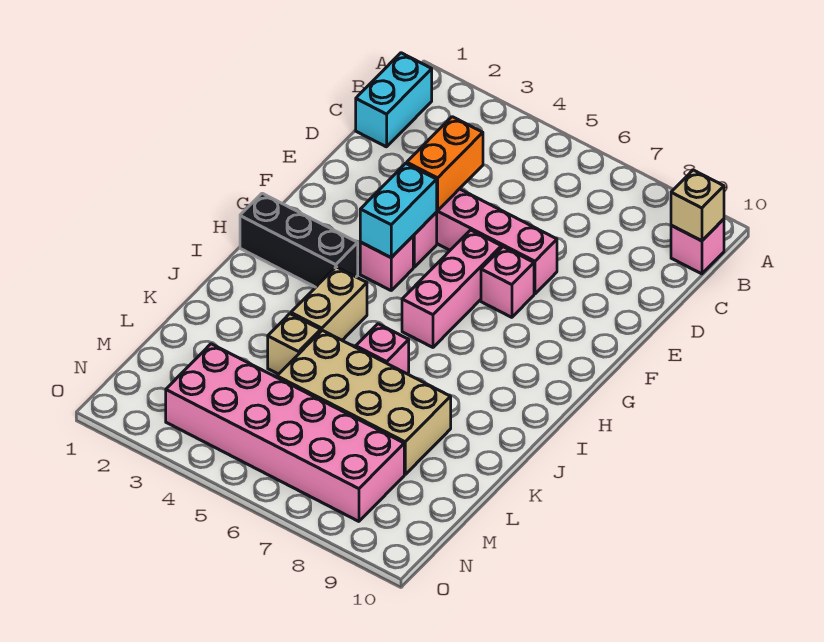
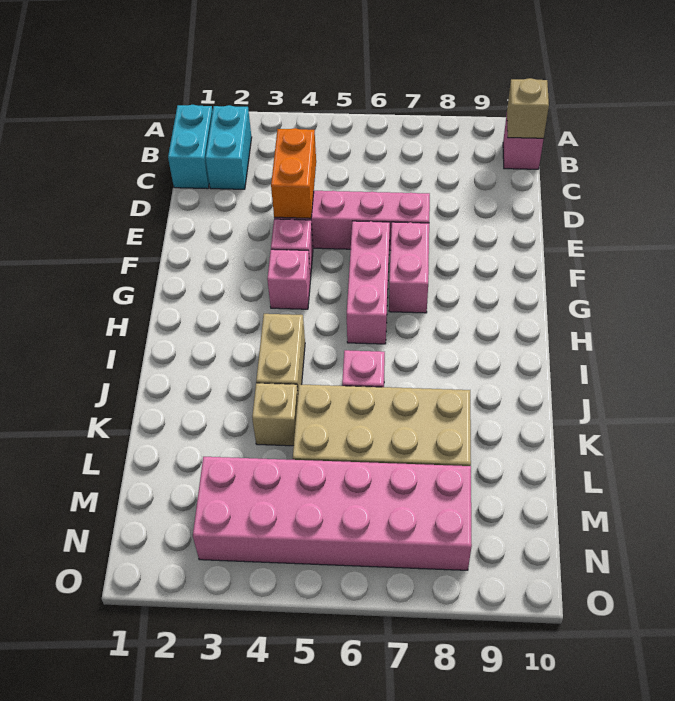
cyan 1x2 brick [360,163,437,258] -> cyan 1x2 brick moved to [205,105,252,189]
pink 1x1 brick [481,247,534,317] -> pink 1x2 brick [389,222,429,313]
black 1x3 brick [240,193,358,287] -> none

